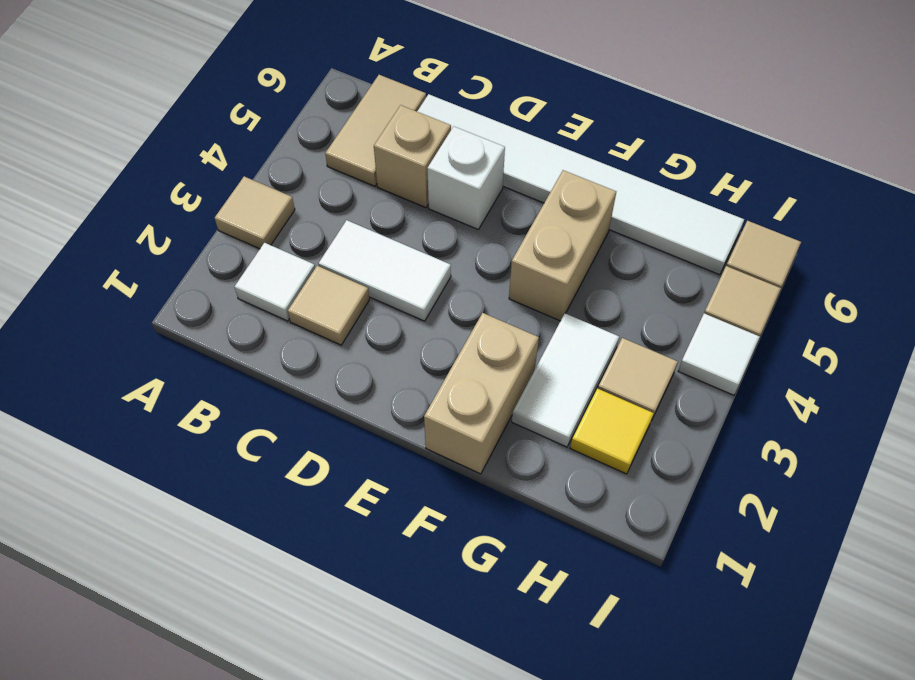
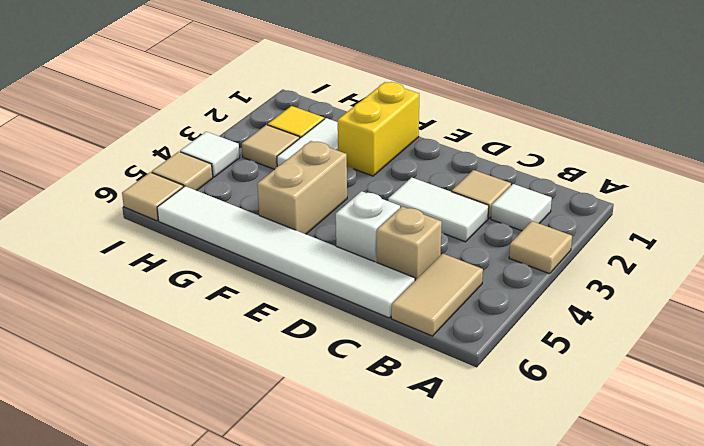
tan 1x2 brick [424,313,539,474] -> yellow 1x2 brick [338,82,419,176]

